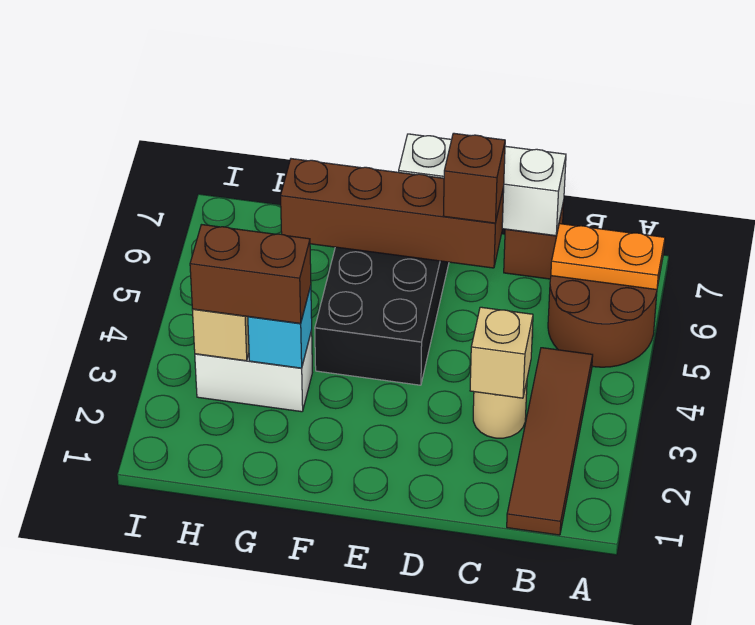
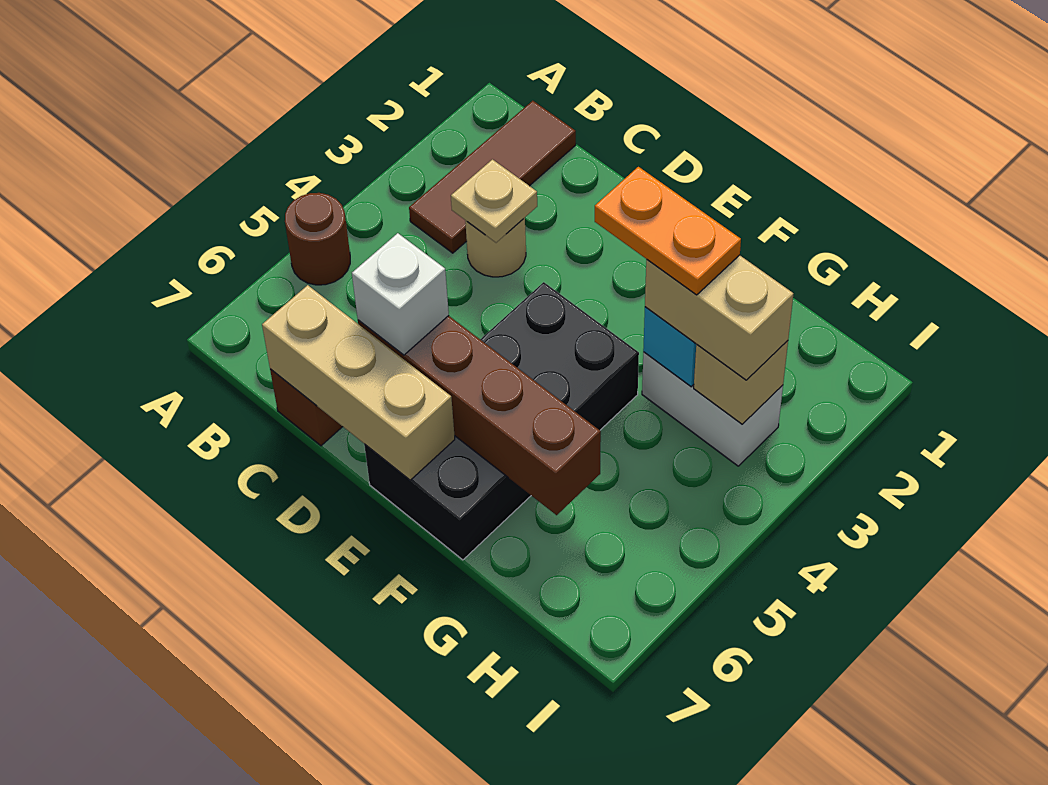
brown 2x2 round brick [548,276,657,367] -> brown 1x1 round brick [285,193,350,285]
orange 1x2 plate [551,224,665,290] -> orange 1x2 plate moved to [595,167,741,295]
brown 1x4 tile [507,348,593,535] -> brown 1x3 tile [409,101,576,253]
tan 1x1 brick [470,307,533,398] -> tan 1x1 plate [451,159,537,243]
white 1x3 brick [399,134,566,236] -> tan 1x3 brick [262,285,455,480]
brown 1x1 brick [443,133,505,223] -> white 1x1 brick [352,233,449,355]
brown 1x2 brick [190,225,311,323] -> tan 1x2 brick [645,255,793,380]

